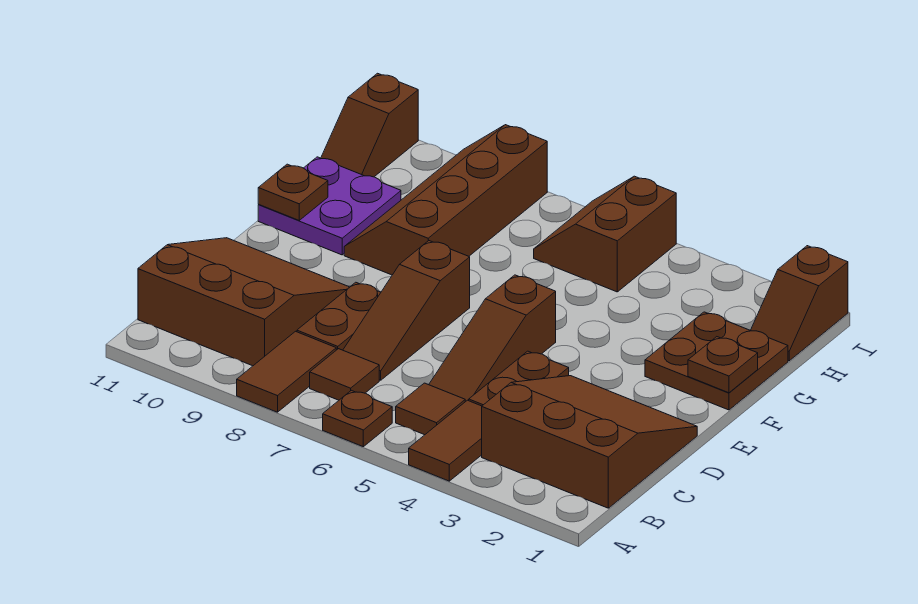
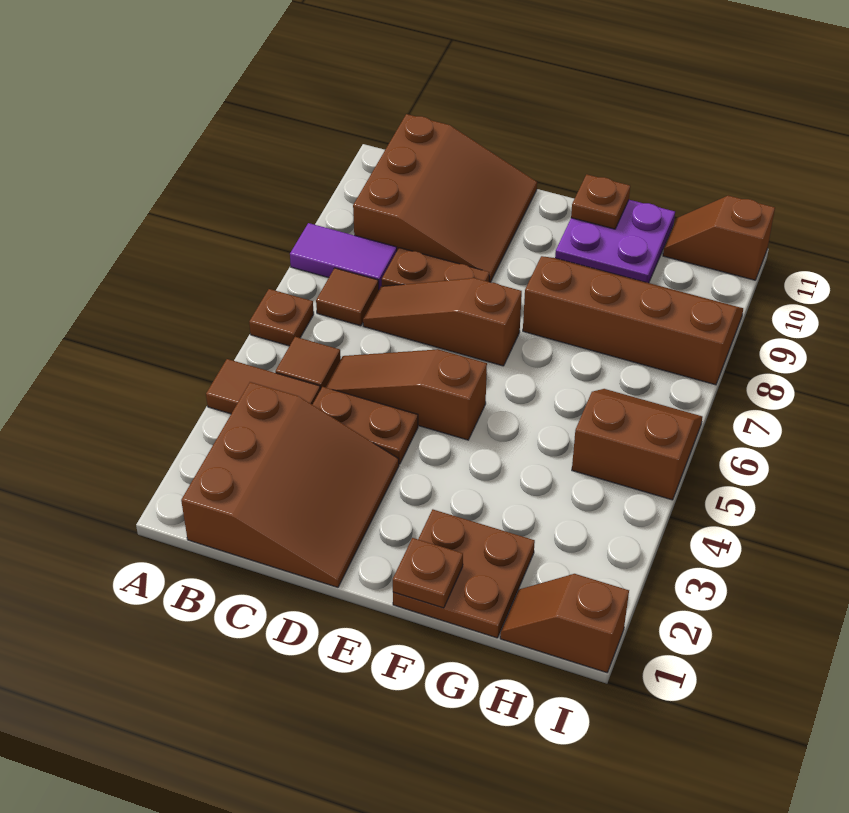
brown 1x2 tile [237,331,336,412] -> purple 1x2 tile [290,223,397,289]

